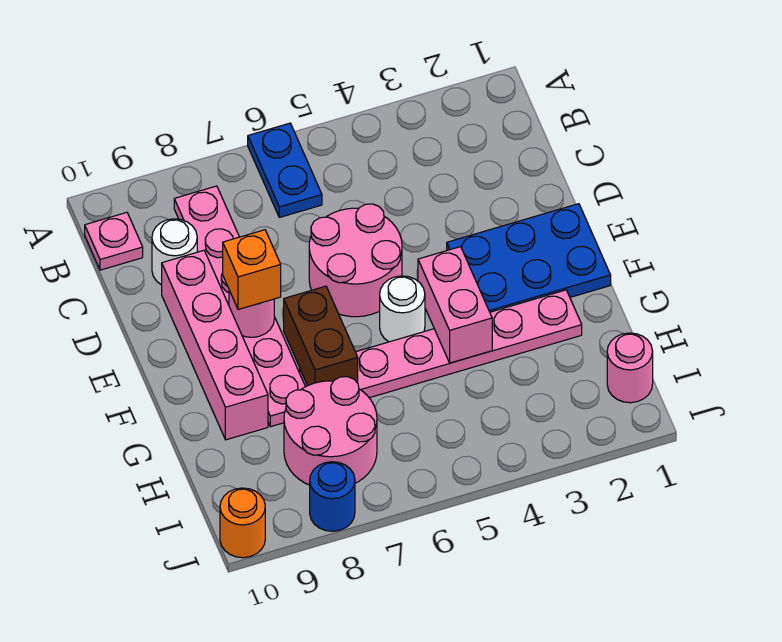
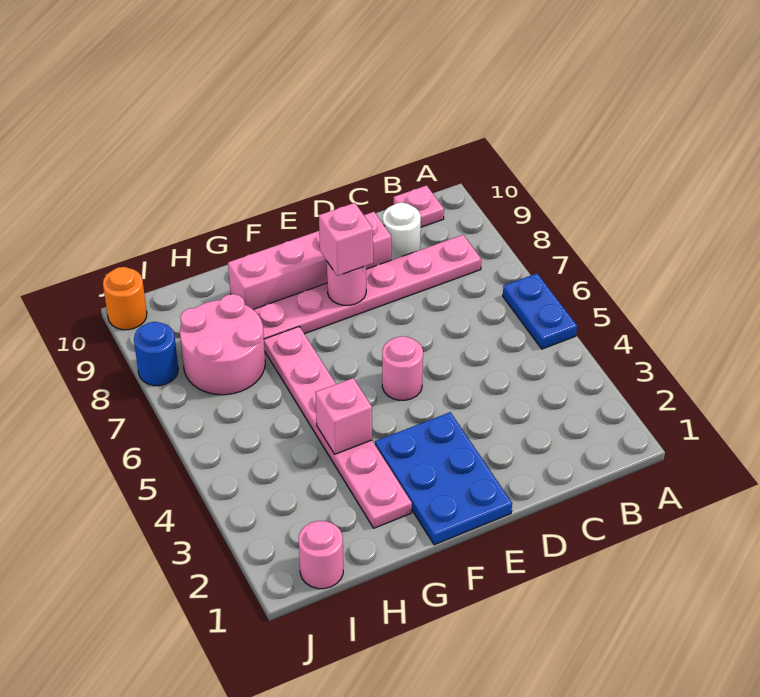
blue 1x2 plate [248,123,322,217] -> blue 1x2 plate turned to [503,273,577,349]
pink 2x2 round brick [309,204,402,317] -> pink 1x1 round brick [382,336,423,400]
orange 1x1 brick [223,230,281,310] -> pink 1x1 brick [319,203,373,276]
pink 1x2 brick [418,247,492,363] -> pink 1x1 brick [316,378,372,454]
white 1x1 round brick [380,276,425,342] -> none
brown 1x2 brick [284,286,358,385] -> none

